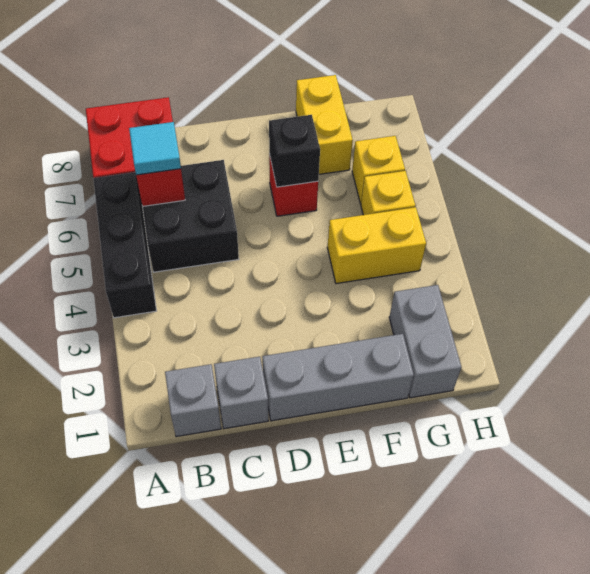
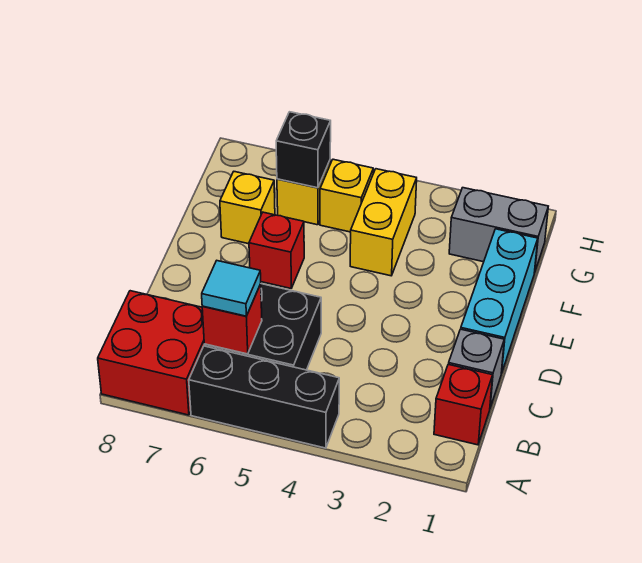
grey 1x1 brick [165,364,221,437] -> red 1x1 brick [434,364,493,445]
grey 1x3 brick [262,334,414,421] -> cyan 1x3 brick [461,229,538,373]
black 1x1 brick [269,115,320,187] -> black 1x1 brick moved to [276,112,331,188]
yellow 1x2 brick [296,75,353,174] -> yellow 1x1 brick [220,172,275,244]

